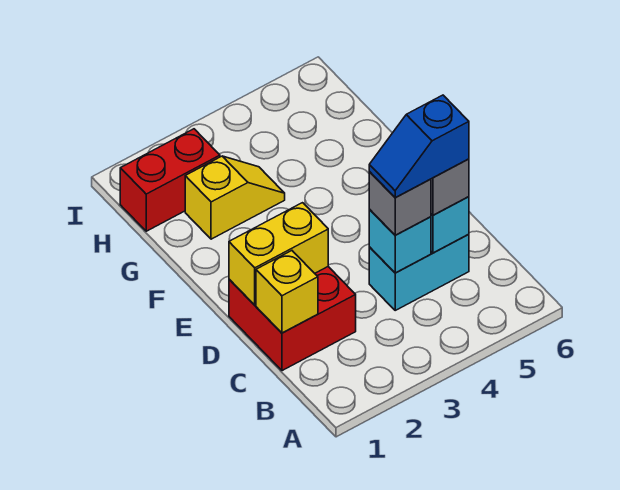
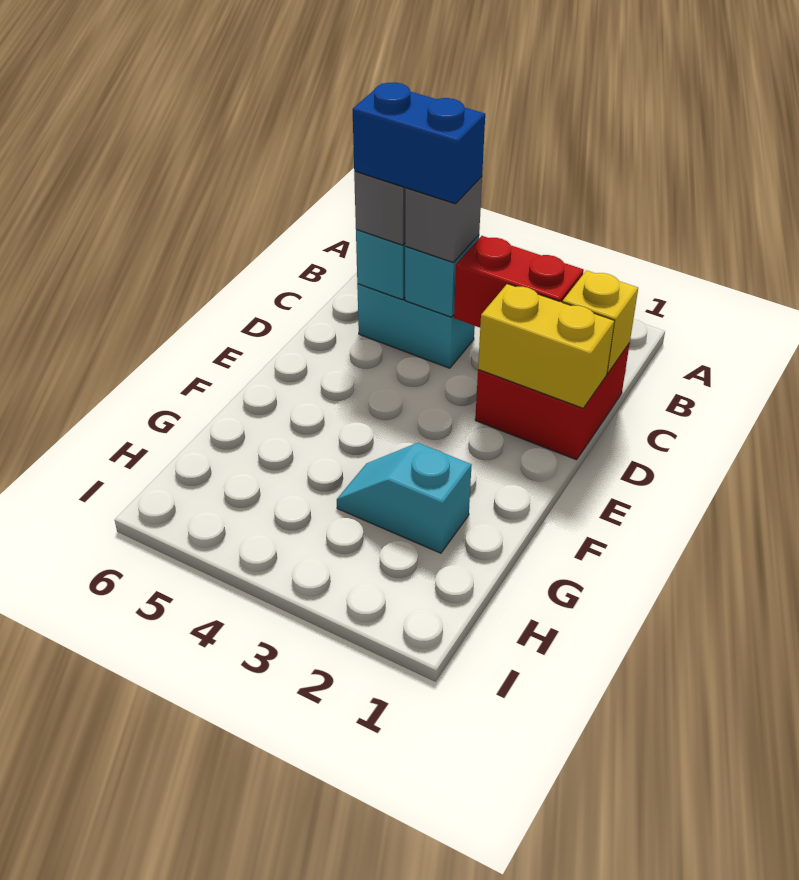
blue 1x2 slope [369,95,469,197] -> blue 1x2 brick [353,83,485,204]
yellow 1x2 slope [185,156,285,239] -> cyan 1x2 slope [337,443,472,553]
red 1x2 brick [120,129,220,231] -> red 1x2 brick moved to [454,236,584,327]

